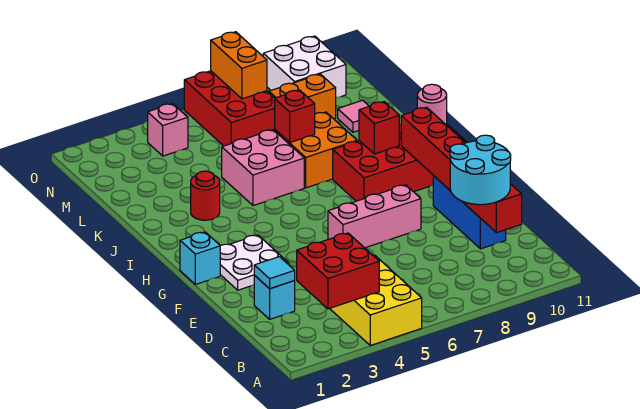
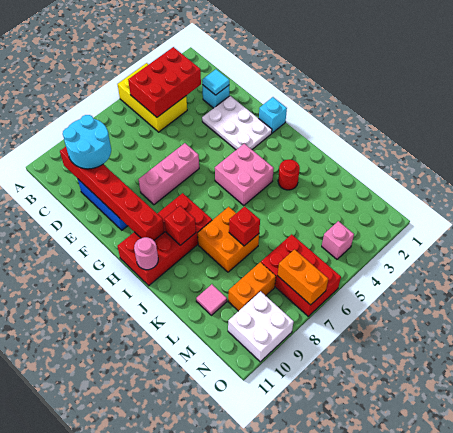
red 2x2 brick [297,233,379,309] -> red 2x3 brick [128,47,201,117]
white 2x2 plate [220,235,289,290] -> white 2x3 plate [202,96,272,150]
pink 2x2 brick [222,130,304,206] -> pink 2x2 brick moved to [215,144,274,205]

